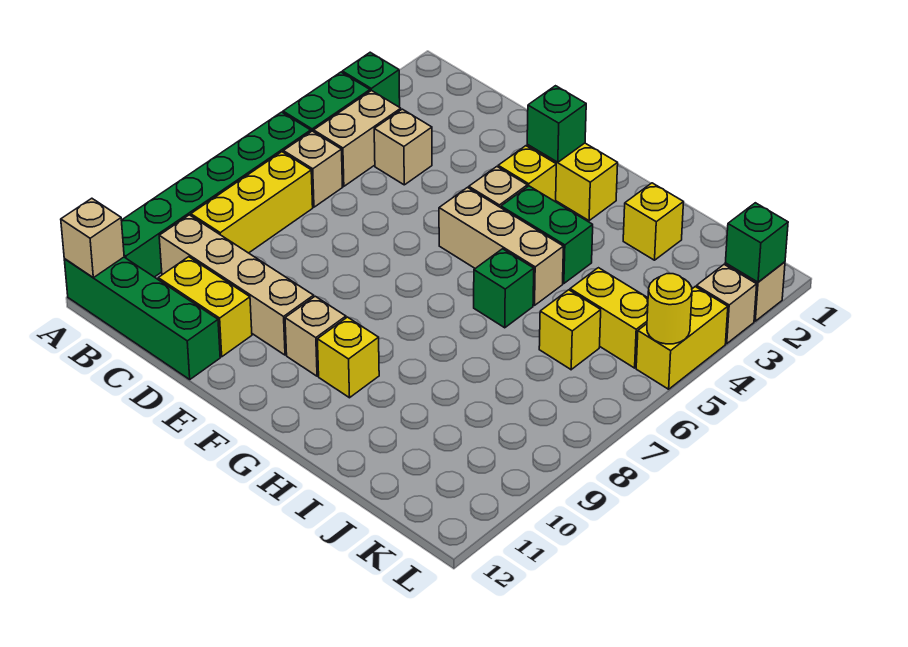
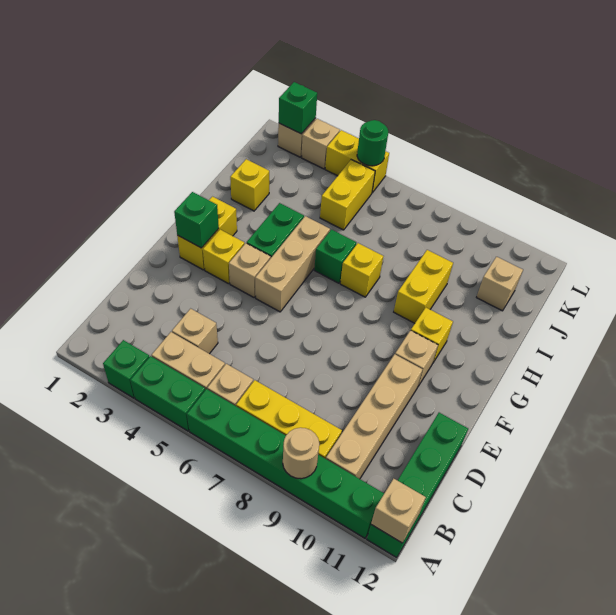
none -> tan 1x1 round brick [283,428,319,479]
yellow 1x2 brick [158,257,252,357] -> yellow 1x2 brick moved to [394,250,453,323]
yellow 1x1 brick [539,290,601,370] -> yellow 1x1 brick moved to [340,243,383,297]
none -> tan 1x1 brick [476,257,523,311]
yellow 1x1 round brick [647,274,692,344] -> green 1x1 round brick [357,120,388,166]

